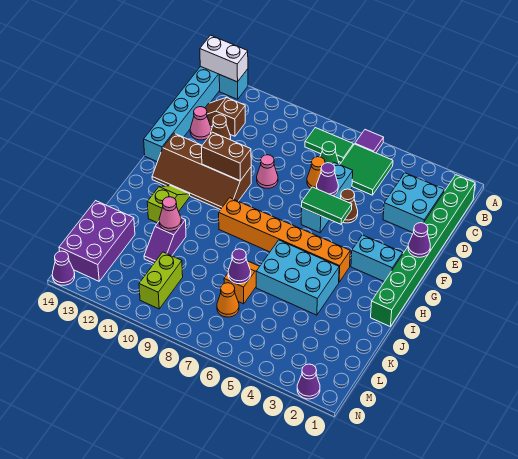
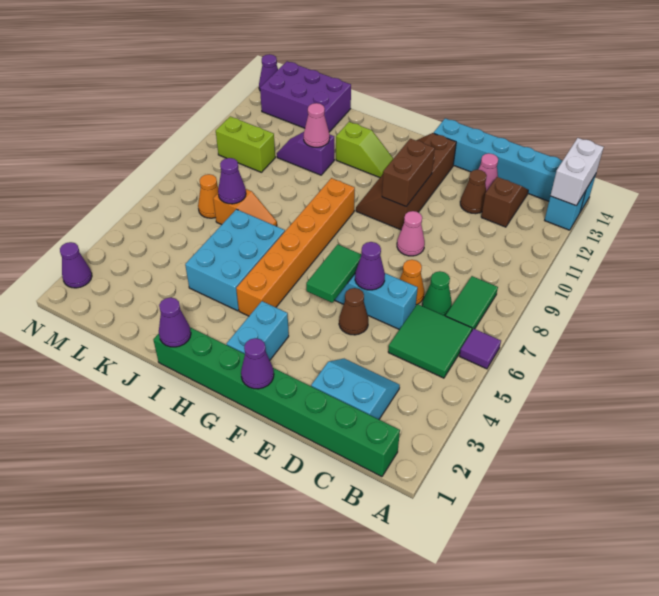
cyan 2x2 brick [383,173,445,232] -> cyan 2x2 slope [311,359,400,419]
none -> purple 1x1 cone [159,298,191,347]

